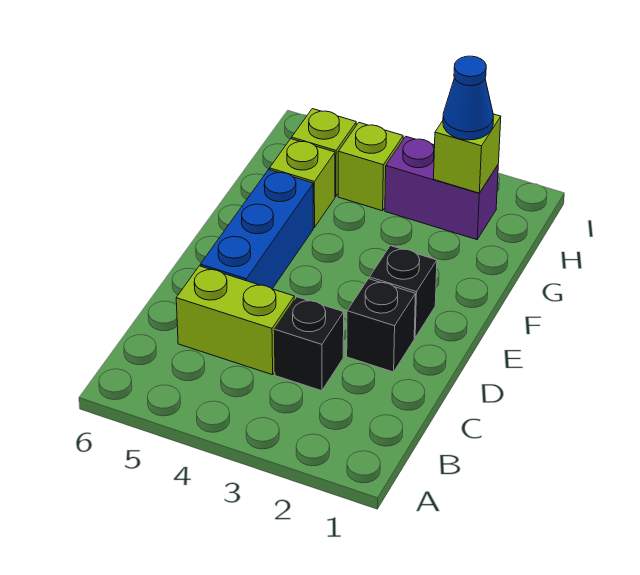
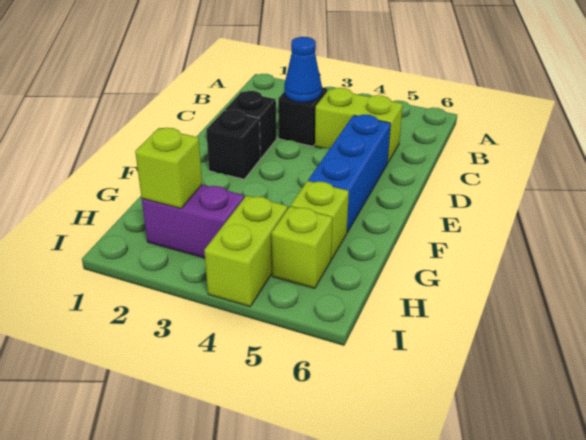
blue 1x1 cone [443,56,493,140] -> blue 1x1 cone moved to [284,37,322,102]
lime 1x1 brick [338,123,403,211] -> lime 1x2 brick [204,196,288,307]

